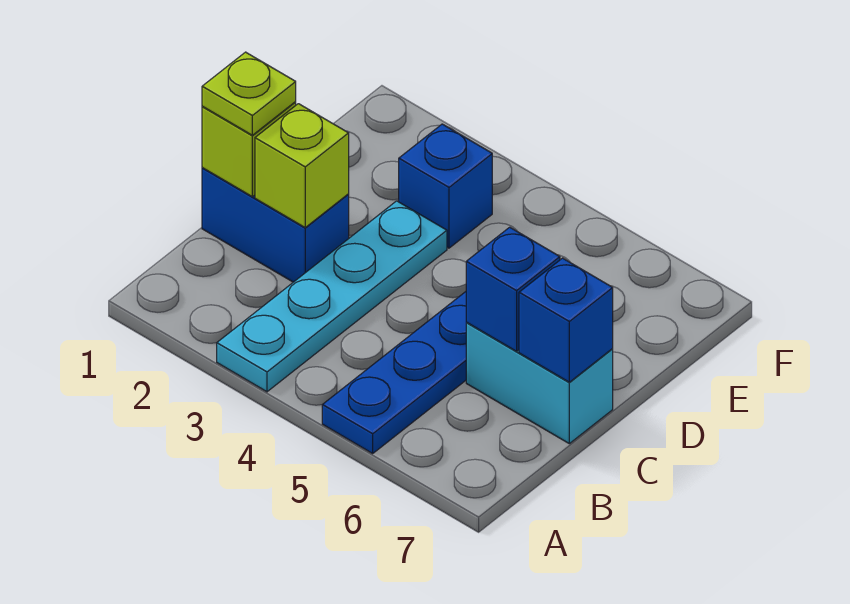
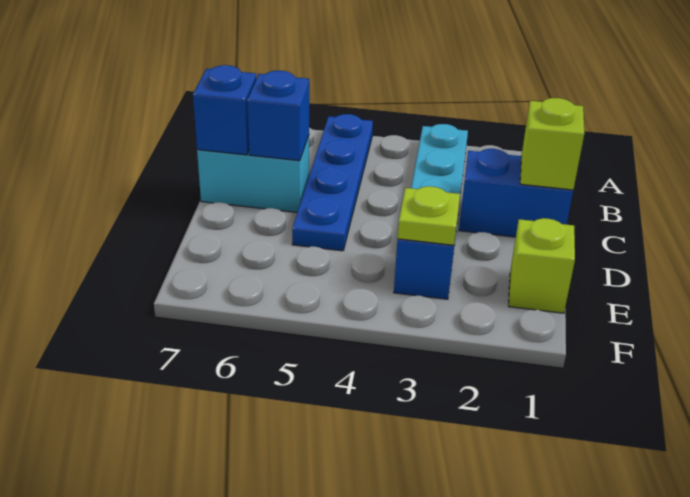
lime 1x1 plate [202,52,296,135] -> lime 1x1 plate moved to [398,186,460,245]
lime 1x1 brick [255,104,349,227] -> lime 1x1 brick moved to [509,218,575,313]

